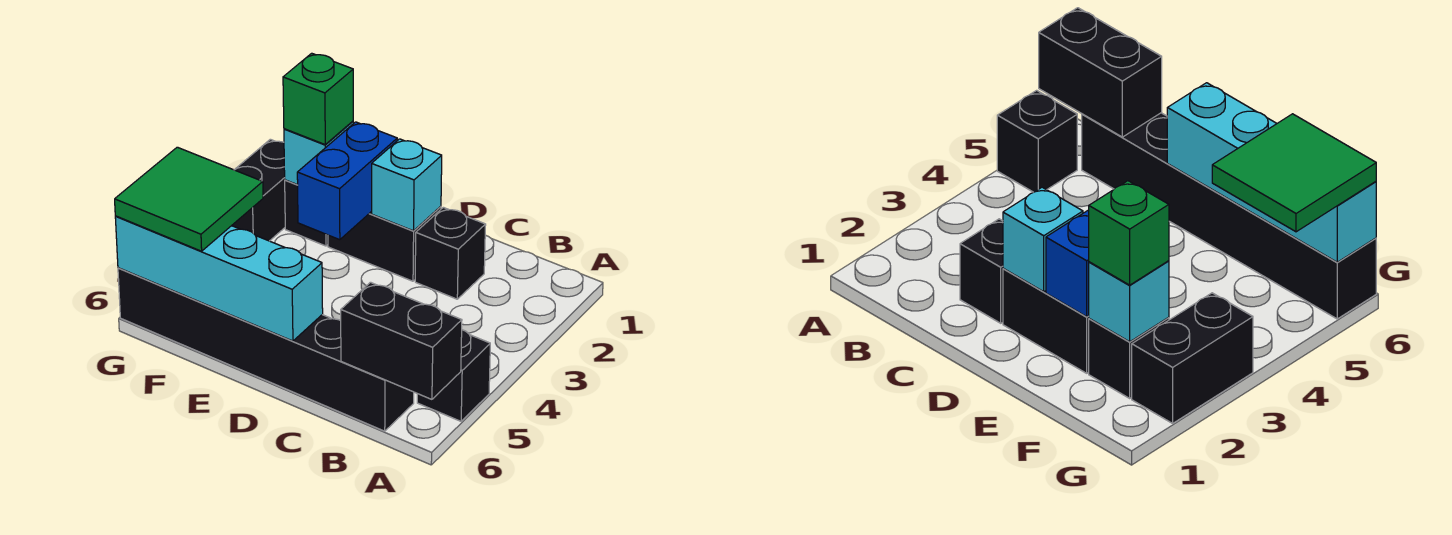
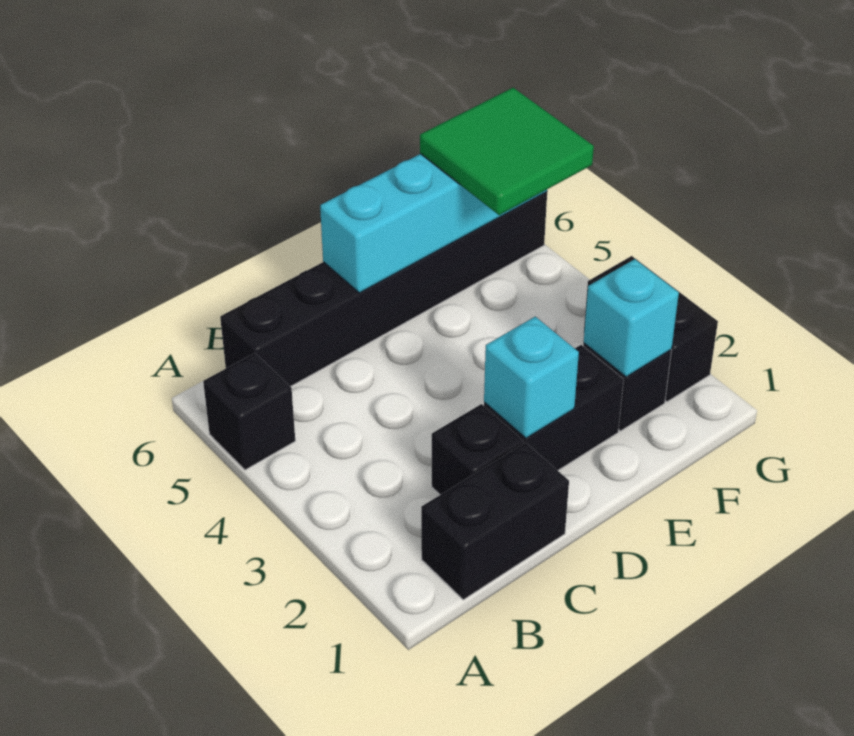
black 1x2 brick [341,282,462,399] -> black 1x2 brick moved to [421,443,569,600]
blue 1x2 brick [297,122,397,240] -> none
green 1x1 brick [283,53,353,144] -> none

